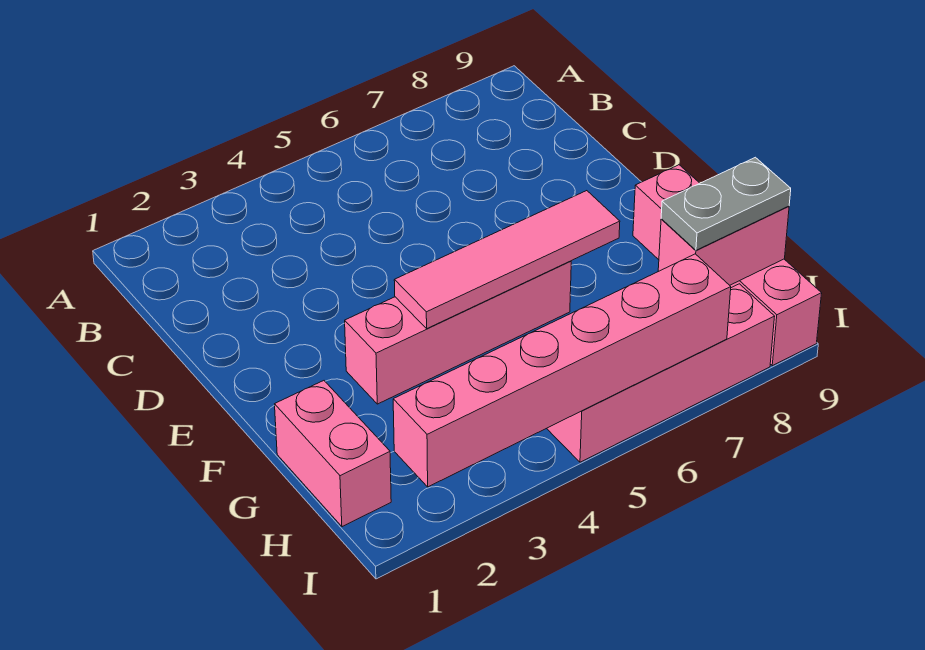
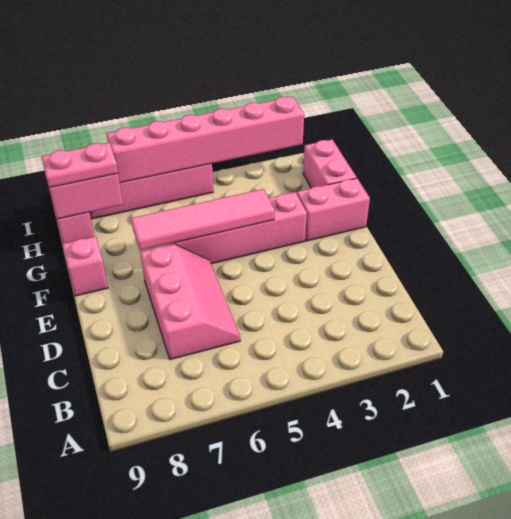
none -> pink 2x3 slope [140,244,240,360]
none -> pink 1x2 brick [297,178,370,241]
grey 1x2 plate [661,157,791,250] -> pink 1x2 plate [41,142,118,187]

